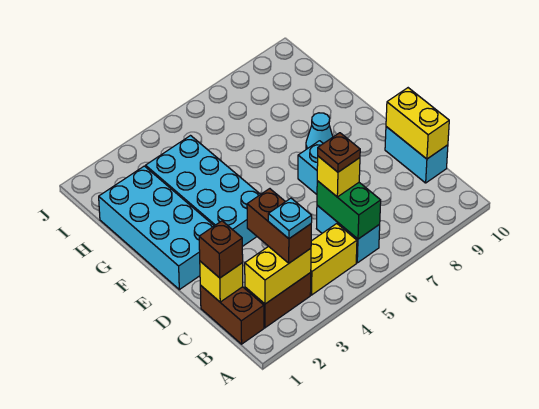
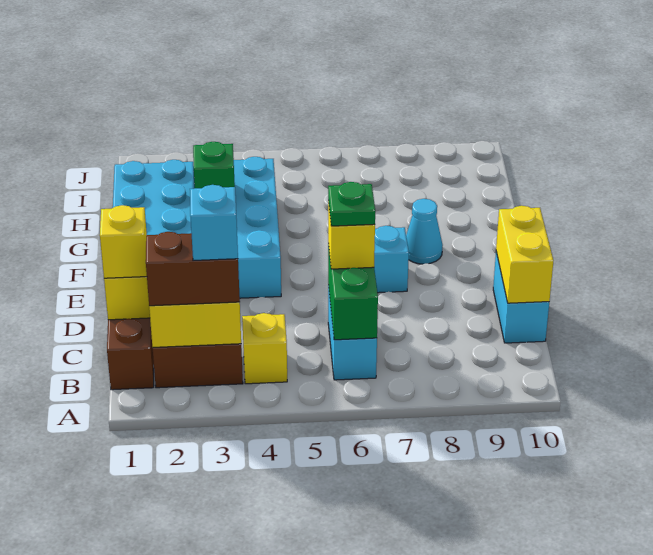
brown 1x2 brick [247,189,311,263] -> brown 1x2 brick turned to [146,232,240,306]
cyan 1x1 plate [268,198,312,239] -> cyan 1x1 brick [190,185,238,260]
yellow 1x2 brick [310,224,357,295] -> yellow 1x1 brick [242,313,287,384]
brown 1x1 brick [199,221,243,278] -> yellow 1x1 brick [100,205,147,278]
brown 1x1 plate [318,133,360,172] -> green 1x1 plate [328,182,375,226]
none -> green 1x1 brick [193,142,235,188]

